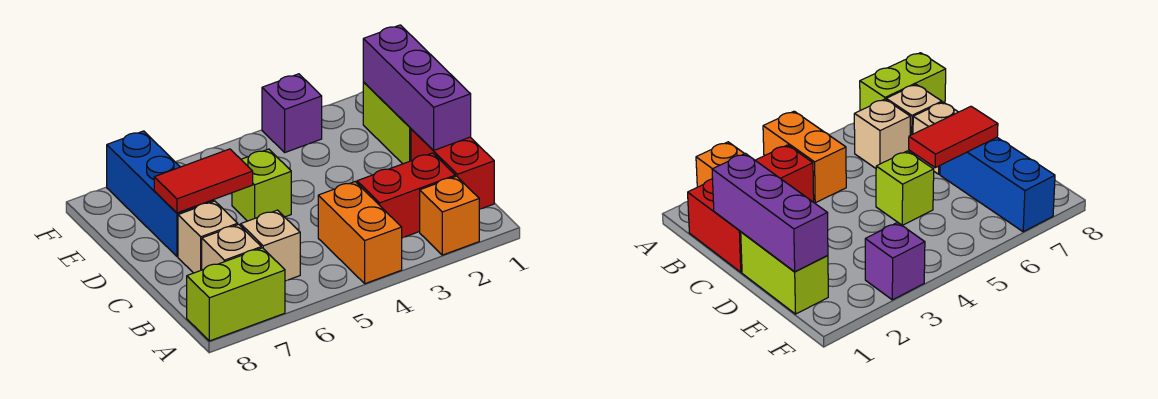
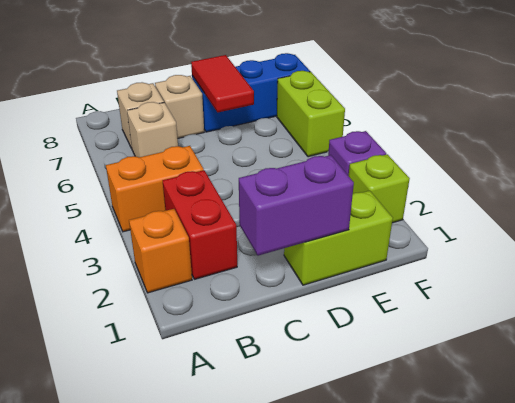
lime 1x2 brick [187,248,285,341] -> lime 1x2 brick moved to [277,71,345,157]
red 1x2 brick [411,129,494,209] -> none
purple 1x3 brick [363,25,471,151] -> purple 1x2 brick [239,155,354,256]
lime 1x1 brick [232,149,291,221] -> lime 1x1 brick moved to [349,154,410,223]

